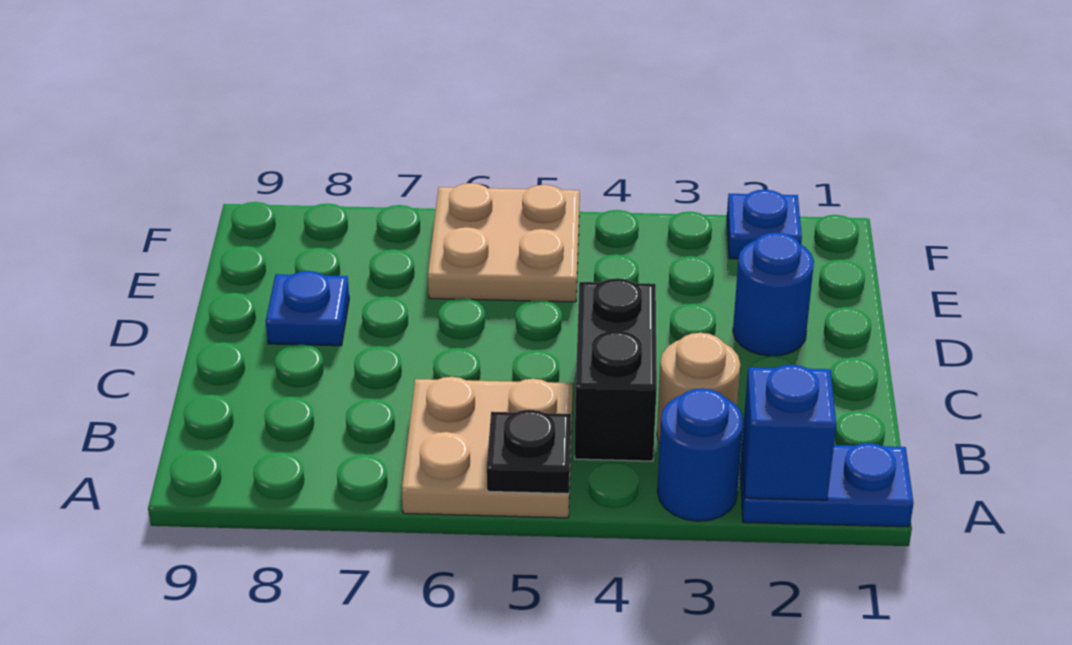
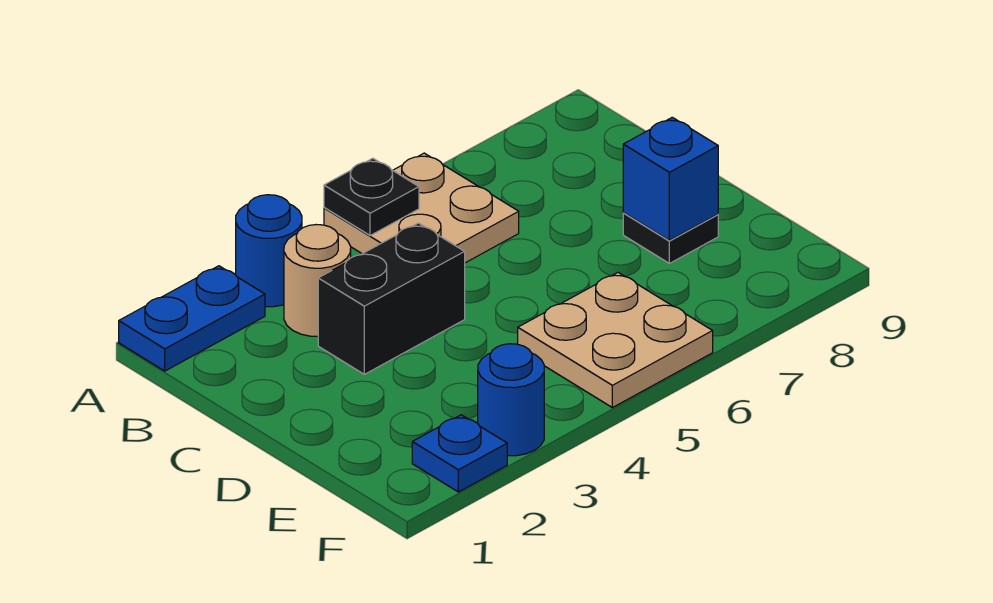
blue 1x1 brick [742,365,836,500] -> blue 1x1 brick moved to [623,117,718,241]
black 1x2 brick [575,278,657,461] -> black 1x2 brick turned to [318,223,465,374]
blue 1x1 round brick [733,233,814,356] -> blue 1x1 round brick moved to [478,344,544,456]
blue 1x1 plate [266,271,349,346] -> black 1x1 plate [623,213,718,263]

